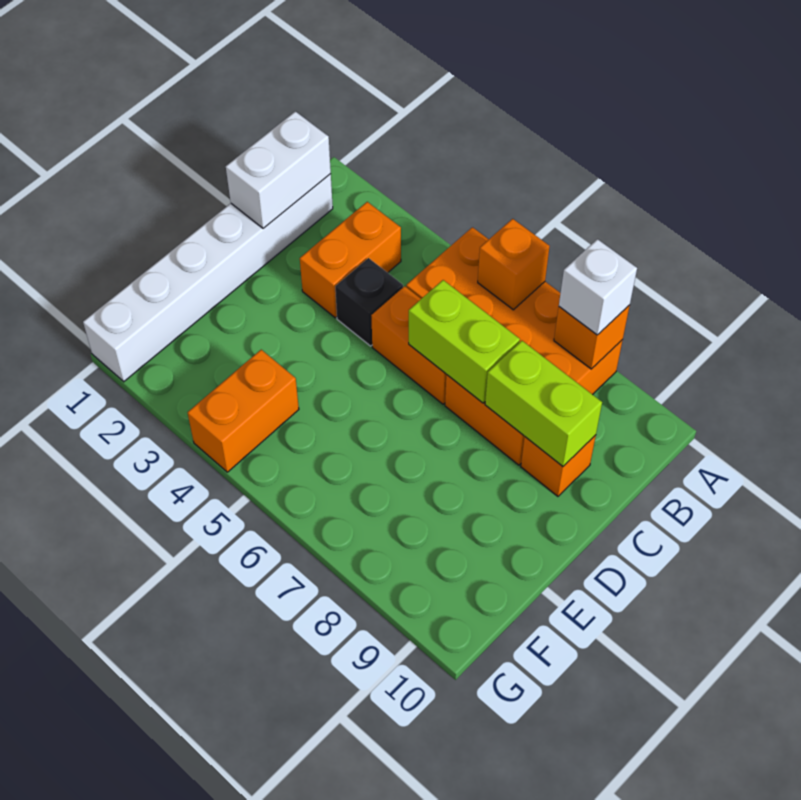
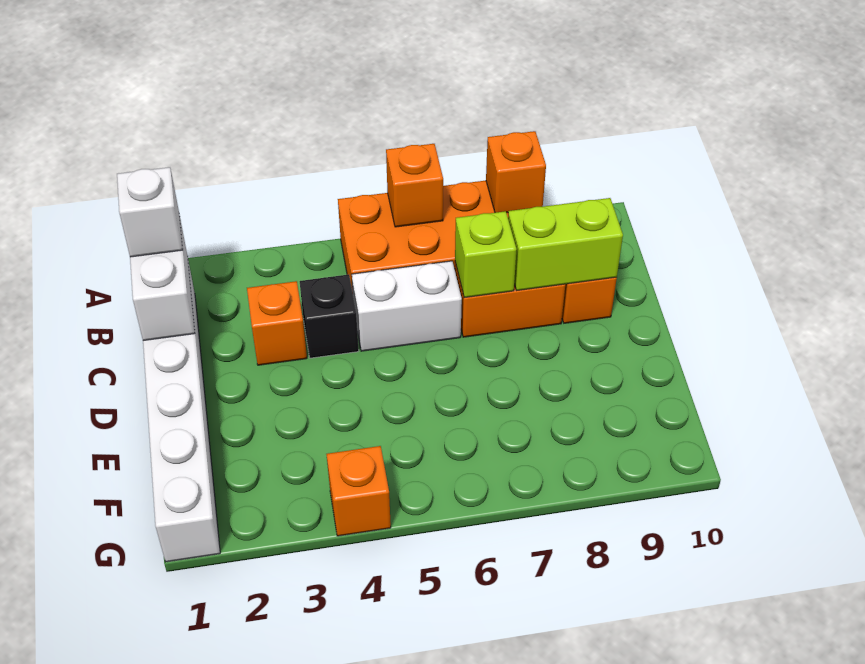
white 1x1 brick [559,239,637,335] -> white 1x1 brick moved to [117,167,183,257]
orange 1x2 brick [300,202,401,318] -> orange 1x1 brick [247,281,307,365]
orange 1x2 brick [371,286,446,404] -> white 1x2 brick [352,261,462,351]
lime 1x2 brick [409,280,520,403] -> lime 1x1 brick [455,211,517,298]
orange 1x2 brick [188,350,299,472] -> orange 1x1 brick [326,446,391,536]

